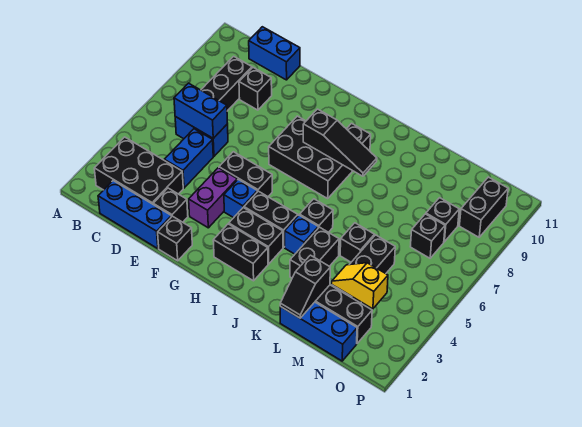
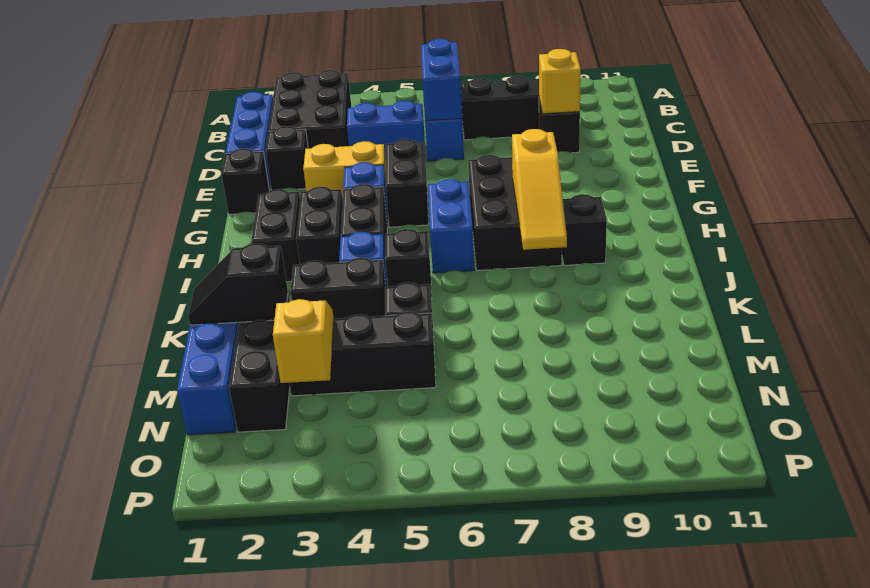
blue 1x2 brick [249,27,300,80] -> blue 1x2 brick moved to [428,179,474,273]
none -> yellow 1x1 brick [539,49,581,114]
purple 1x2 brick [189,168,237,228] -> yellow 1x2 brick [303,141,386,200]
black 1x3 slope [303,109,377,176] -> yellow 1x3 slope [512,129,567,250]
black 1x1 brick [410,214,445,258] -> none
black 1x1 brick [426,198,459,242] -> none
black 1x2 brick [460,177,508,237] -> none

